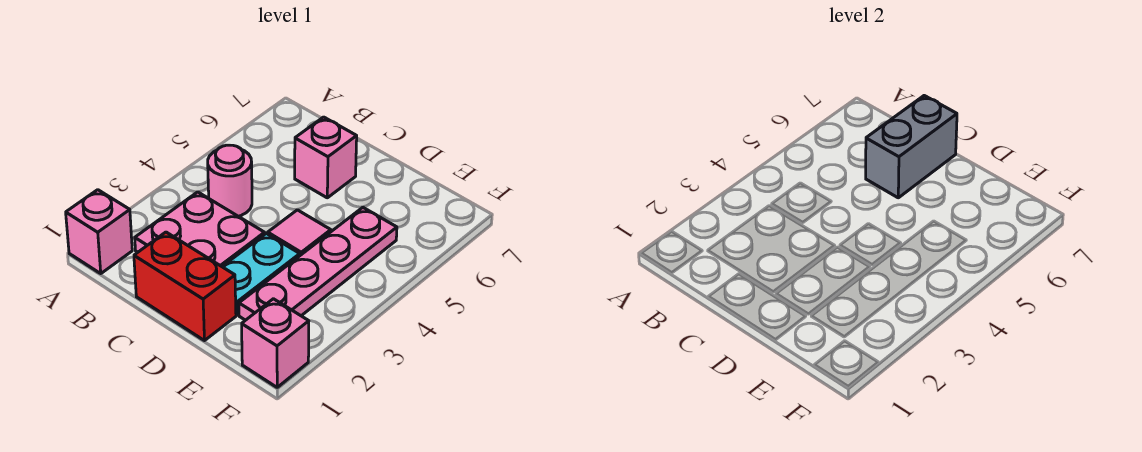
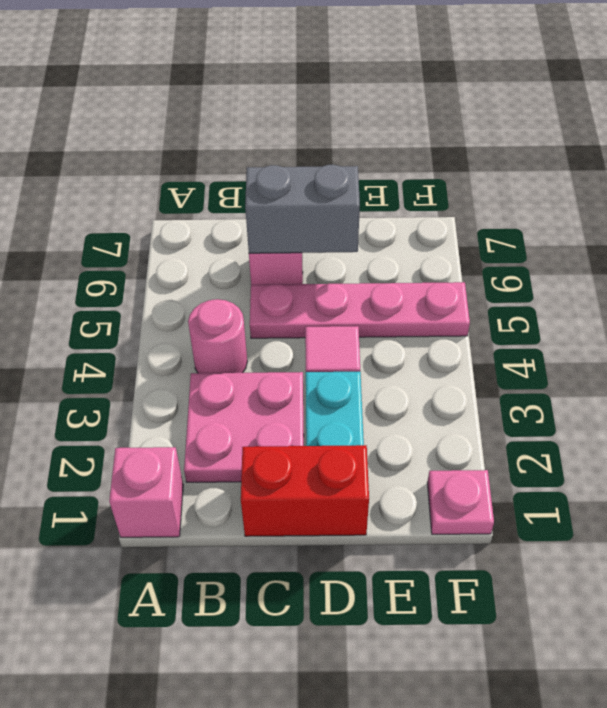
grey 1x2 brick [866,96,957,198] -> grey 1x2 brick turned to [245,165,360,253]
pink 1x4 plate [239,208,397,320] -> pink 1x4 plate turned to [250,282,470,338]
pink 1x1 brick [242,299,309,387] -> pink 1x1 plate [427,470,494,534]

